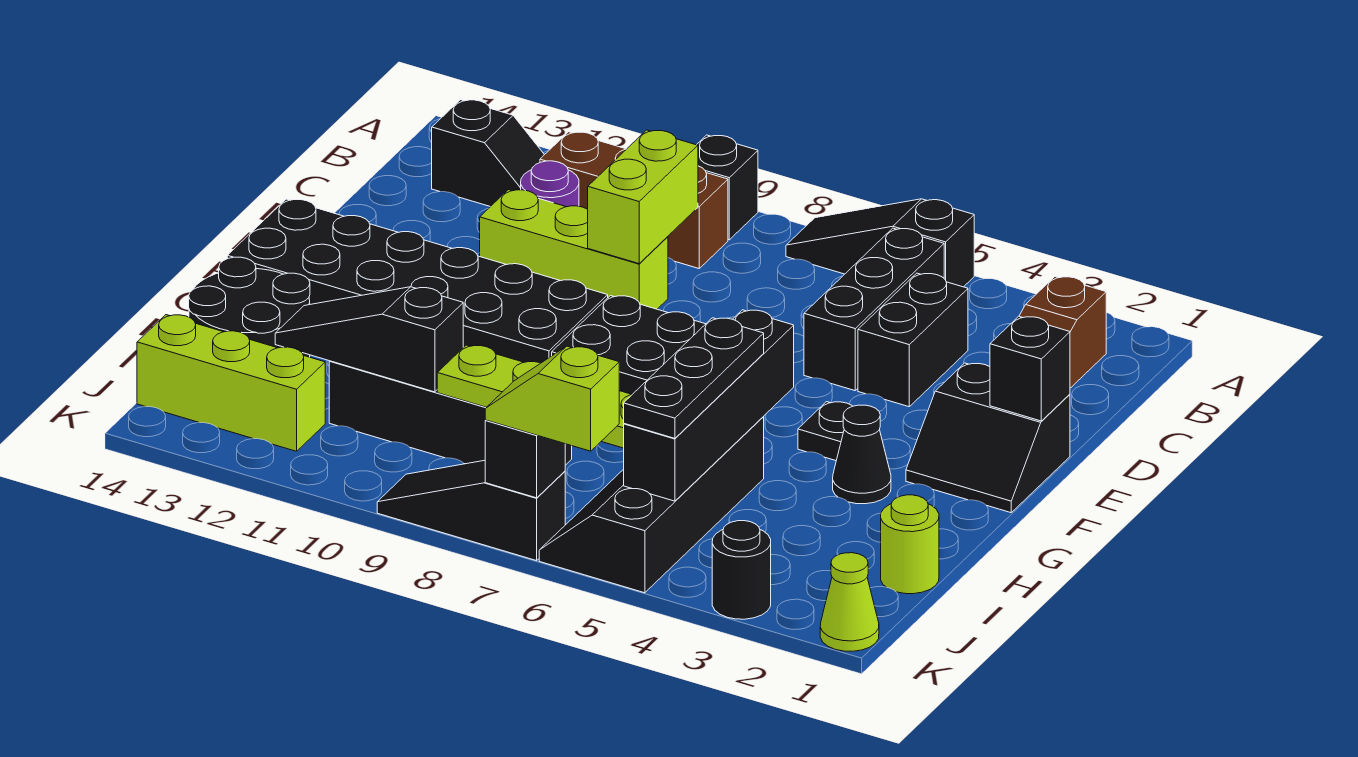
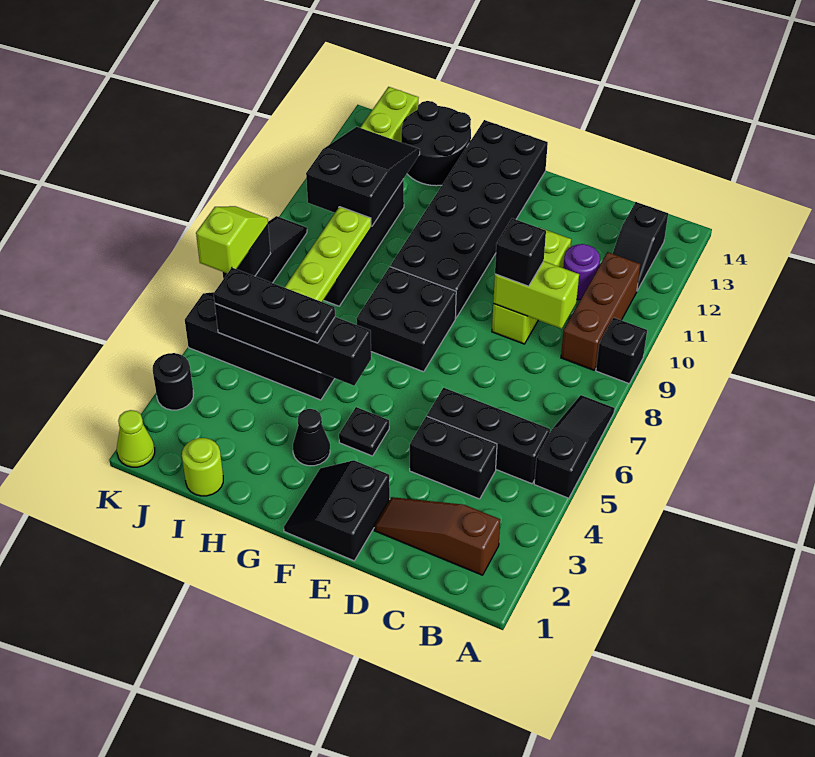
black 1x1 brick [990,316,1070,421] -> black 1x1 brick moved to [495,218,546,286]
black 1x3 slope [275,287,463,392] -> black 2x3 slope [306,127,420,226]

